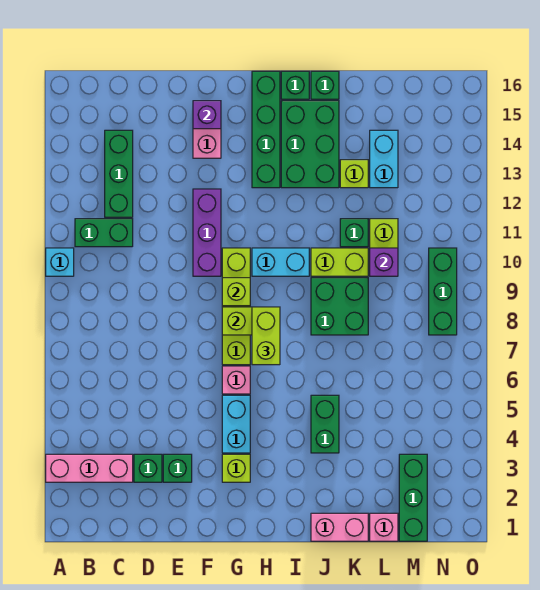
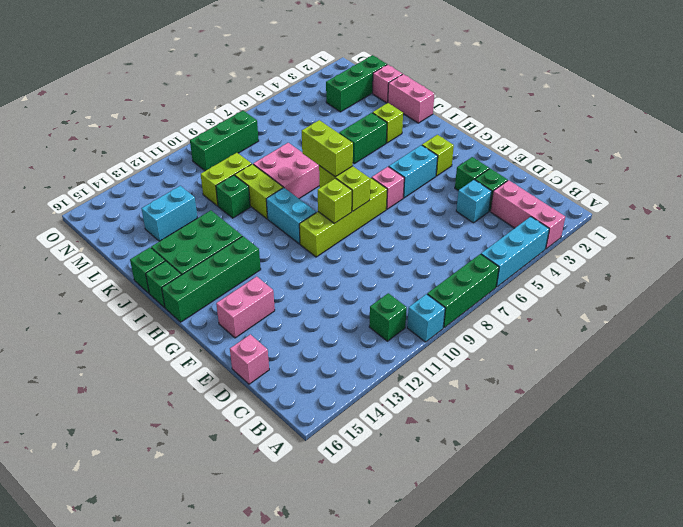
none -> cyan 1x3 brick [481,217,549,287]
green 1x2 brick [75,219,133,247] -> green 1x1 brick [369,293,407,341]
green 1x3 brick [105,130,133,217] -> green 1x3 brick moved to [427,254,499,328]
none -> cyan 1x1 brick [456,180,492,223]
none -> pink 1x1 brick [230,334,269,384]
purple 1x3 brick [193,189,221,276] -> none
purple 1x1 brick [193,101,221,129] -> none
lime 1x2 brick [252,307,280,365] -> lime 1x2 brick turned to [302,120,353,177]
green 2x2 brick [311,278,368,335] -> pink 2x2 brick [253,143,319,198]
lime 1x1 brick [340,160,368,188] -> lime 1x1 brick moved to [373,103,403,143]
purple 1x1 brick [370,248,398,276] -> none

